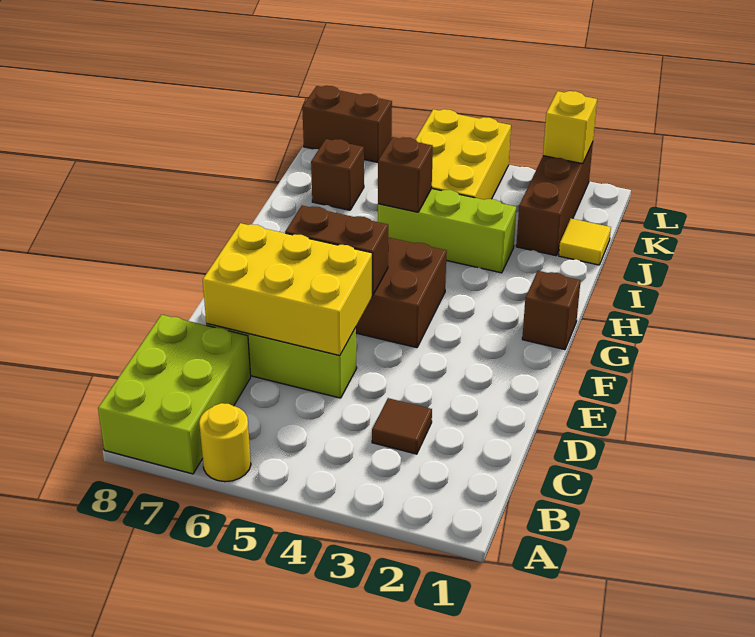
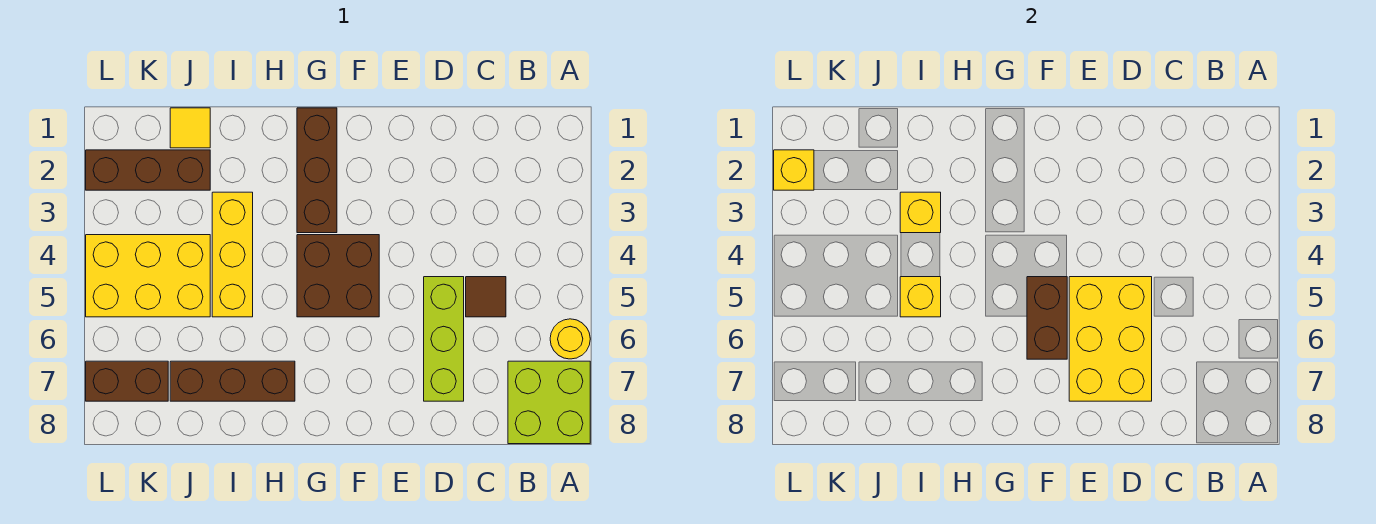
lime 2x3 brick [98,315,251,474] -> lime 2x2 brick [508,361,590,444]
brown 1x1 tile [372,398,432,454] -> brown 1x1 tile moved to [466,277,506,317]
brown 1x1 brick [522,271,581,350] -> brown 1x3 brick [297,108,337,233]
lime 1x3 brick [378,189,516,273] -> yellow 1x3 brick [212,192,253,317]
none -> yellow 1x1 brick [900,192,941,233]
brown 1x1 brick [378,137,433,212] -> yellow 1x1 brick [900,277,941,317]
brown 1x1 brick [311,139,364,210] -> brown 1x3 brick [170,361,295,401]
brown 1x2 brick [302,86,392,162] -> brown 1x2 brick turned to [86,361,168,401]

